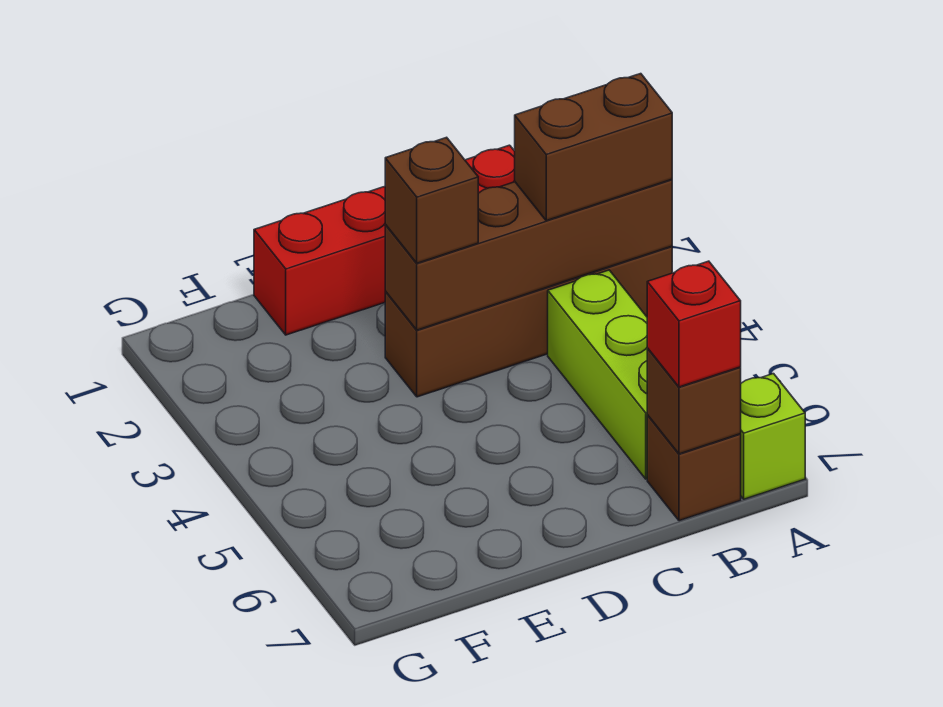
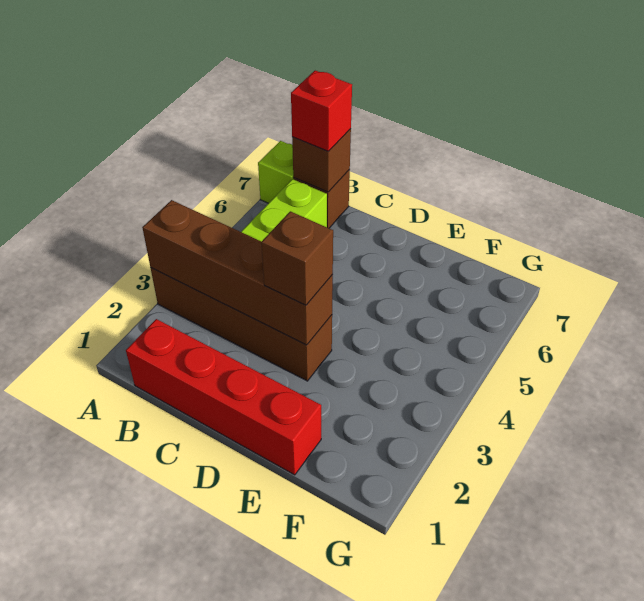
brown 1x2 brick [515,74,672,221] -> none

